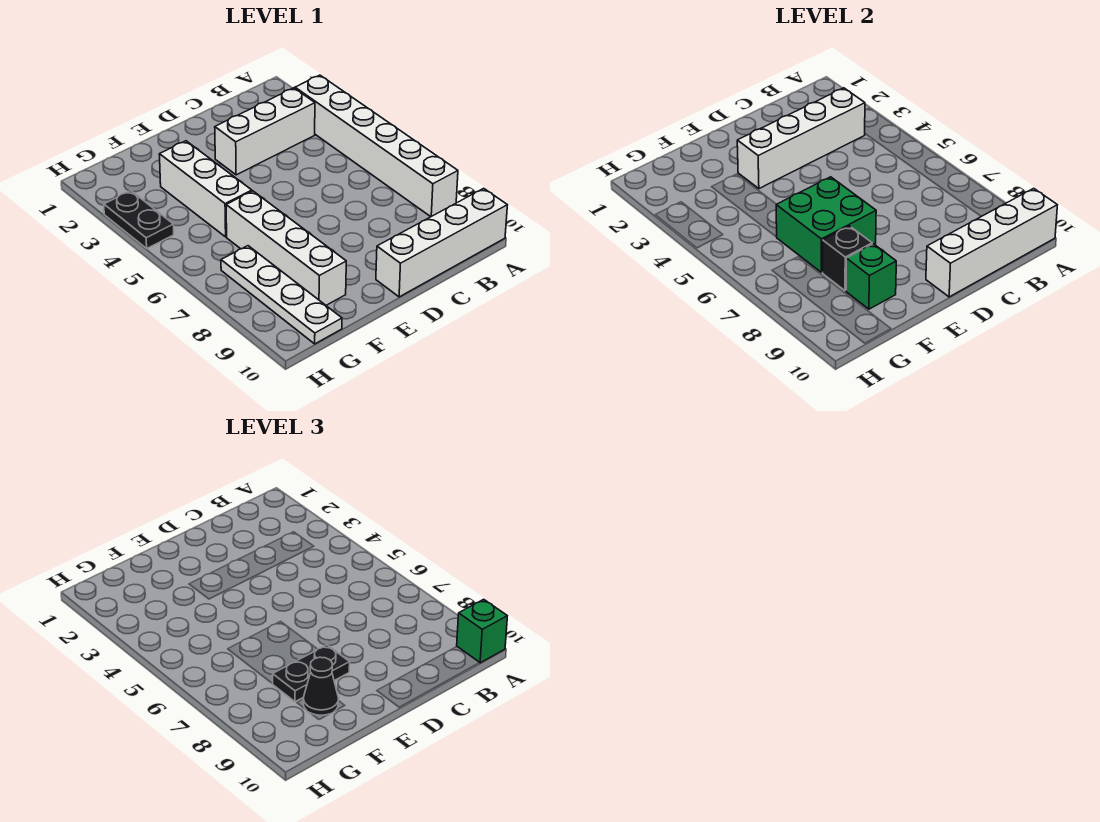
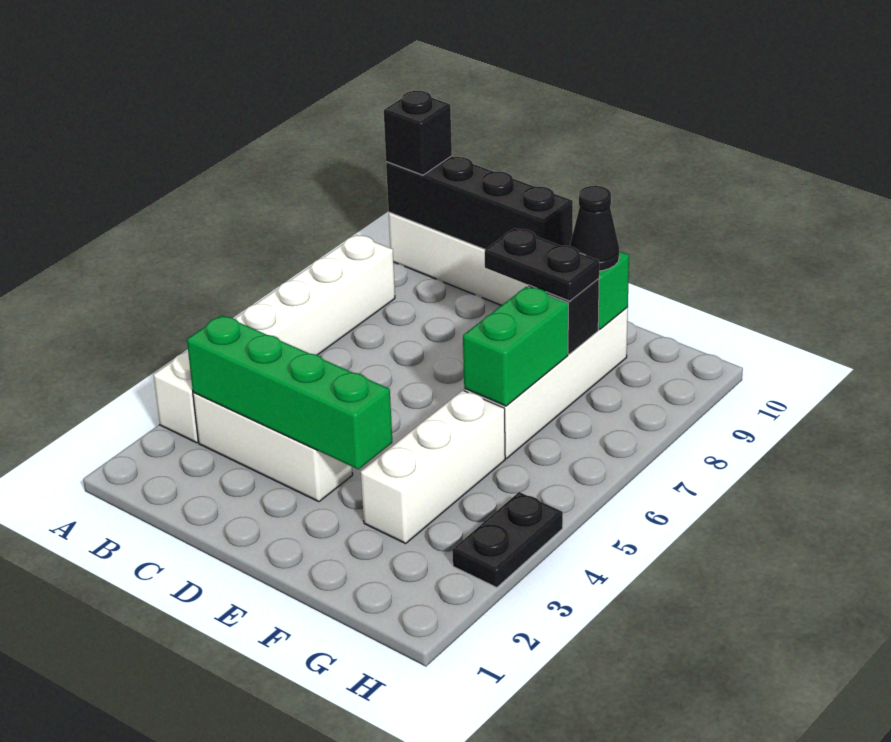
white 1x4 brick [926,188,1057,297] -> black 1x4 brick [386,156,573,250]
green 1x1 brick [457,599,507,663] -> black 1x1 brick [384,91,452,175]
white 1x4 brick [737,88,865,189] -> green 1x4 brick [187,315,392,469]
green 2x2 brick [776,177,876,272] -> green 1x2 brick [463,287,568,406]
white 1x4 plate [221,246,342,344] -> none

